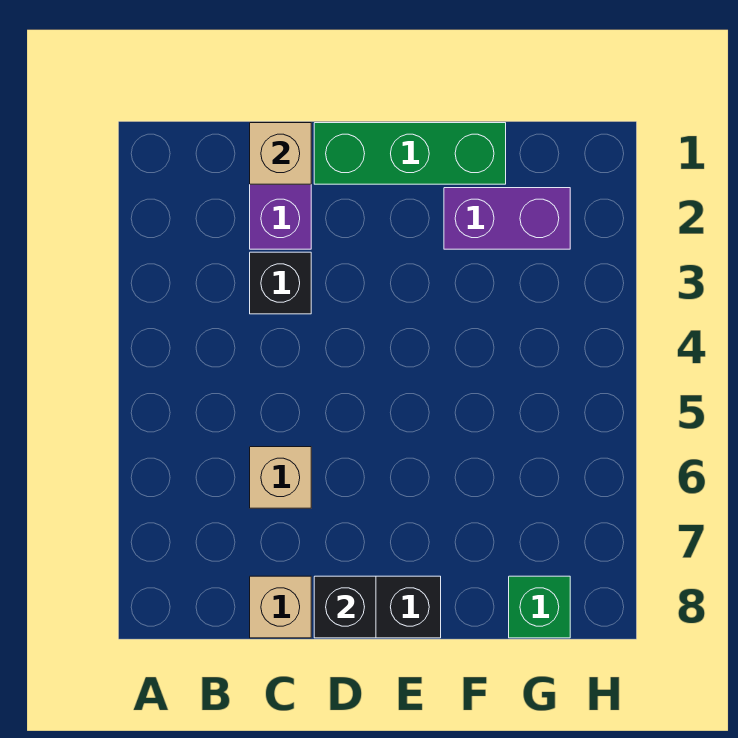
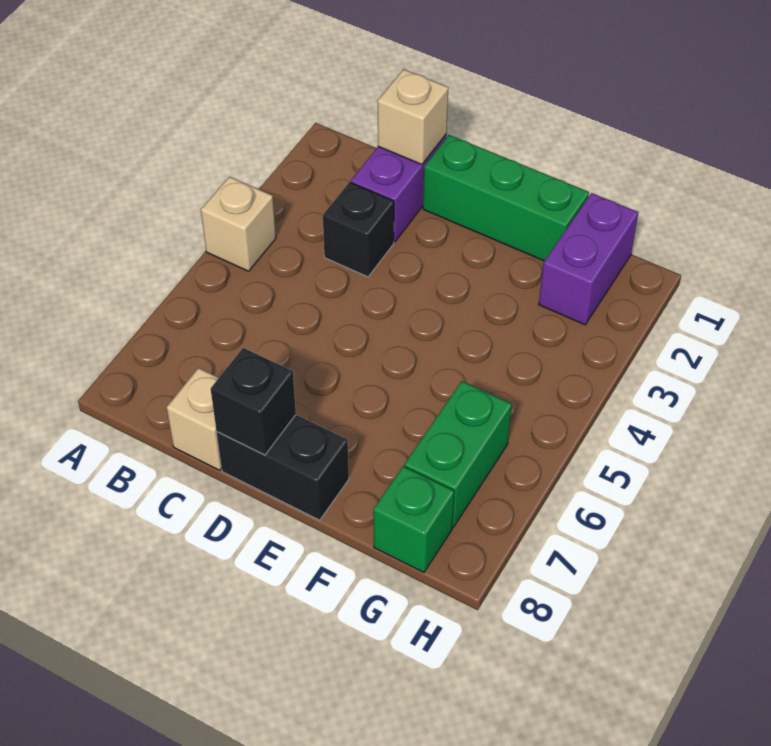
tan 1x1 brick [250,447,311,508] -> tan 1x1 brick moved to [201,177,276,271]
purple 1x2 brick [444,188,570,249] -> purple 1x2 brick turned to [539,193,638,325]
none -> green 1x2 brick [404,381,512,527]

